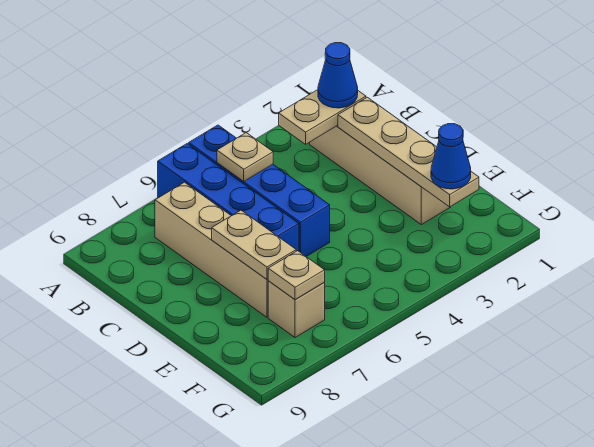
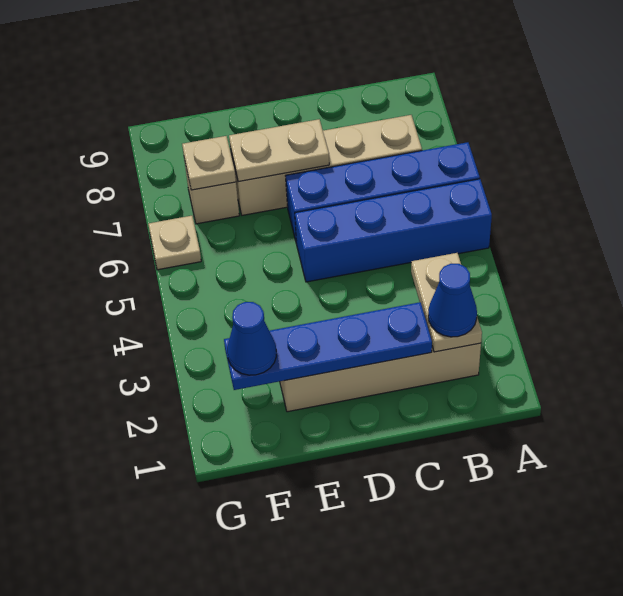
tan 1x1 plate [217,133,273,181] -> tan 1x1 plate moved to [148,216,201,270]
tan 1x4 plate [338,97,479,207] -> blue 1x4 plate [224,302,432,390]

